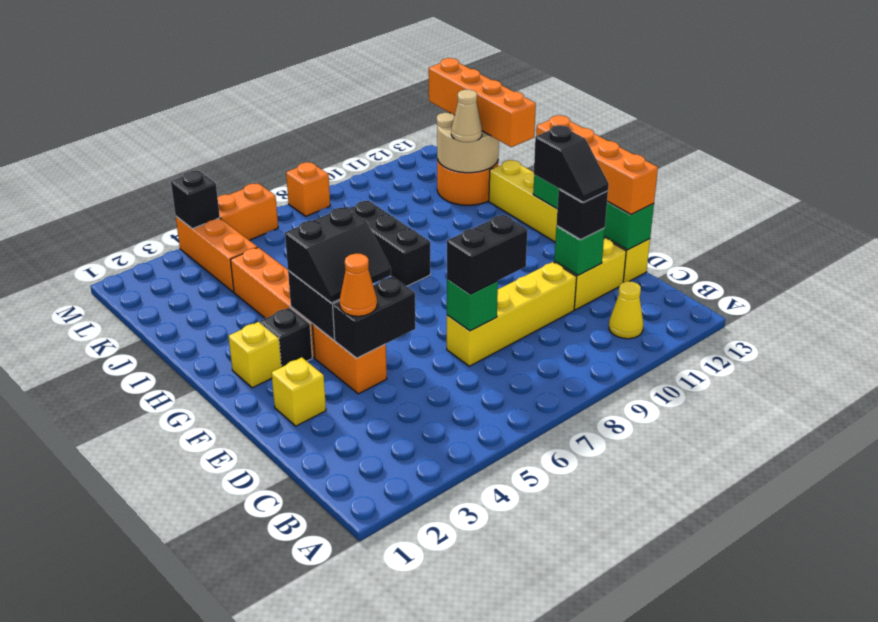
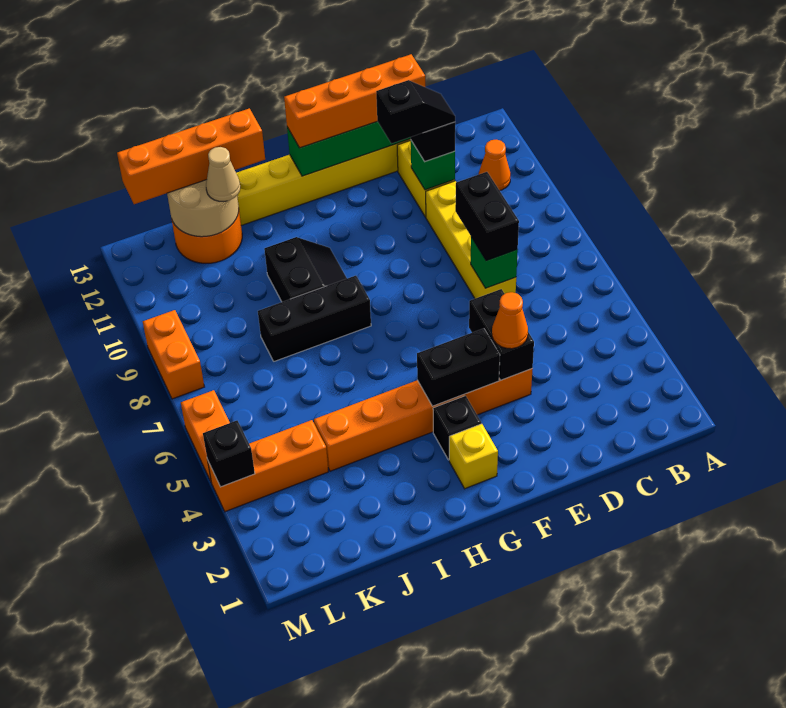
yellow 1x1 cone [609,281,643,339] -> orange 1x1 cone [479,140,511,191]
yellow 1x1 brick [271,357,326,426] -> none
black 2x2 slope [285,207,391,303] -> black 2x2 slope moved to [264,237,347,302]
orange 1x1 brick [286,162,330,216] -> orange 1x2 brick [143,310,204,399]

